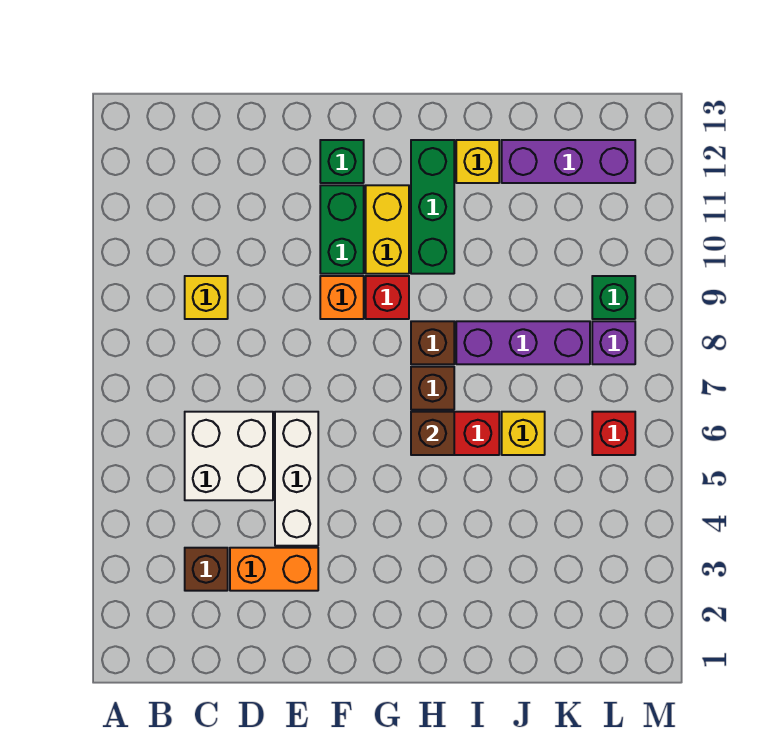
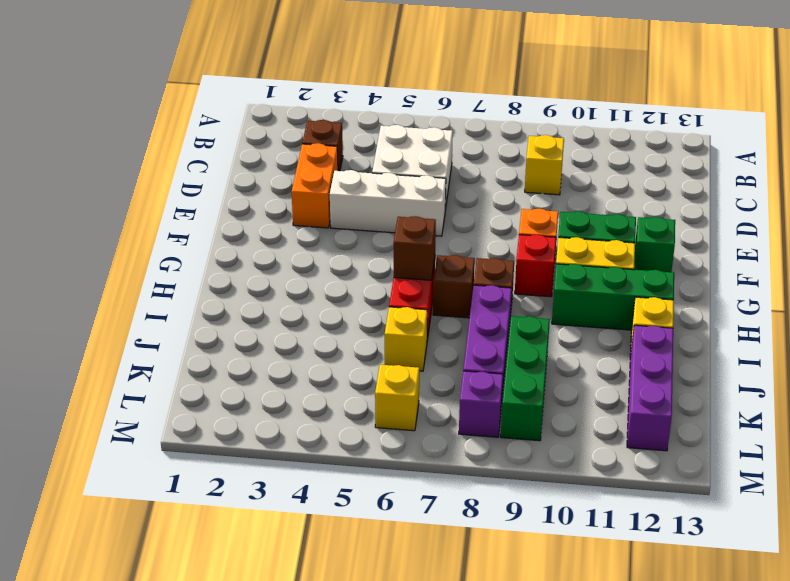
red 1x1 brick [592,412,635,455] -> yellow 1x1 brick [375,365,419,431]
green 1x1 brick [592,276,635,319] -> green 1x3 brick [501,316,550,441]

